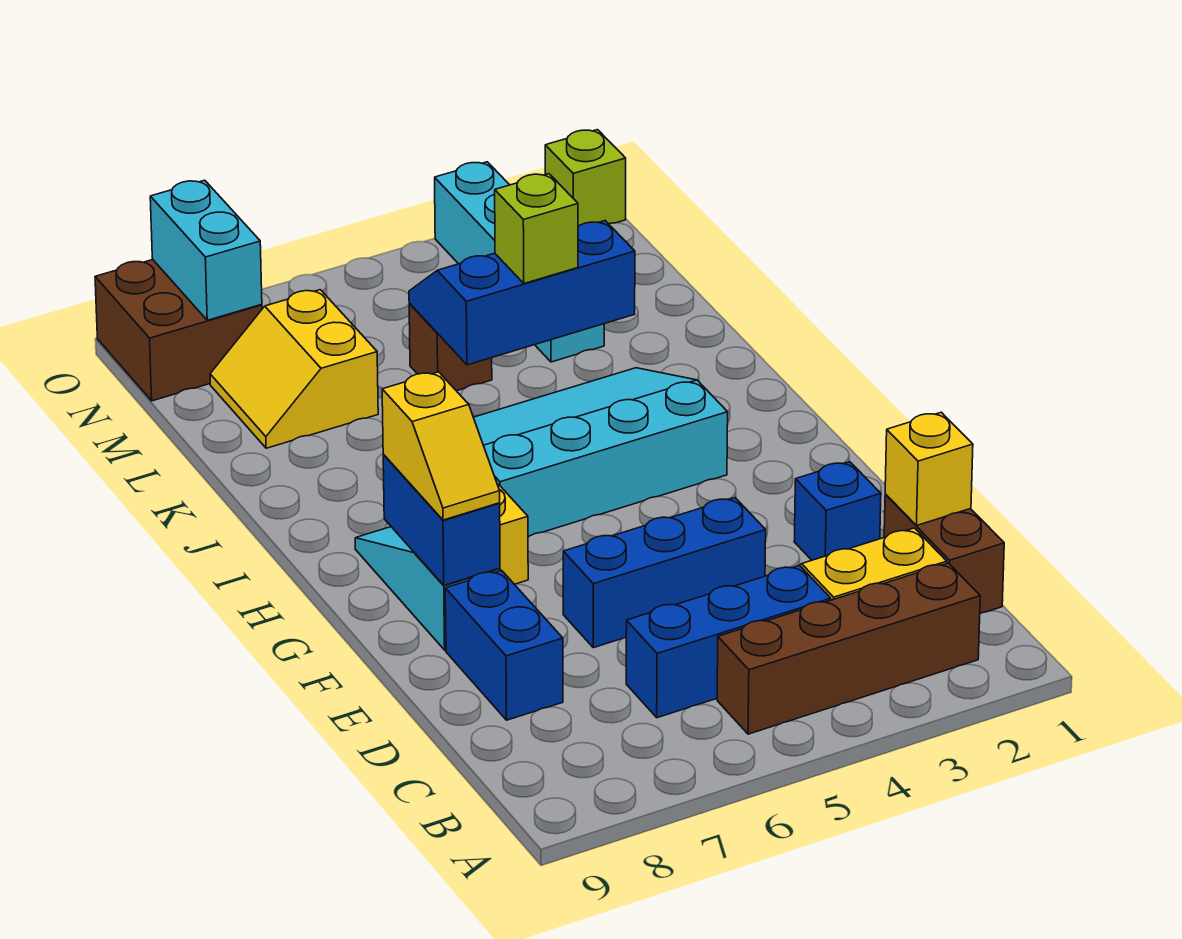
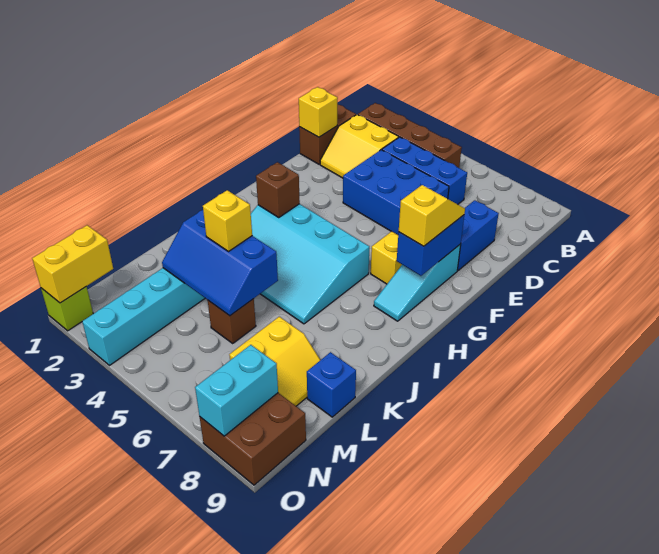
blue 1x1 brick [794,462,881,560] -> blue 1x1 brick moved to [307,352,356,417]
blue 1x3 brick [563,498,766,648] -> blue 2x3 brick [343,150,449,235]
none -> brown 1x1 brick [256,162,300,217]
lime 1x1 brick [495,174,578,283] -> yellow 1x1 brick [203,190,252,251]
none -> yellow 1x2 brick [32,225,113,303]

